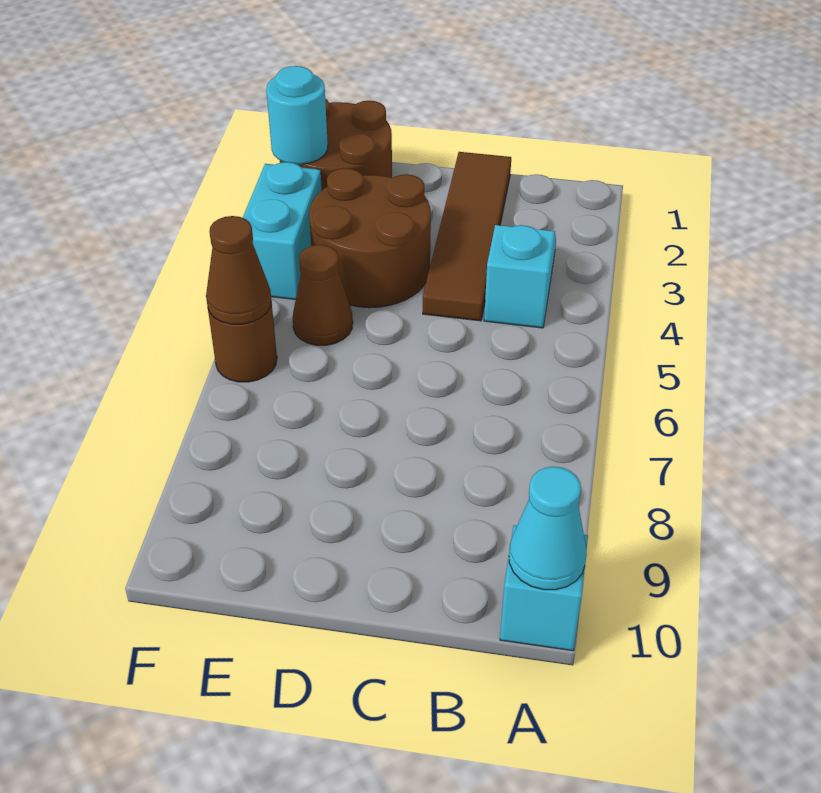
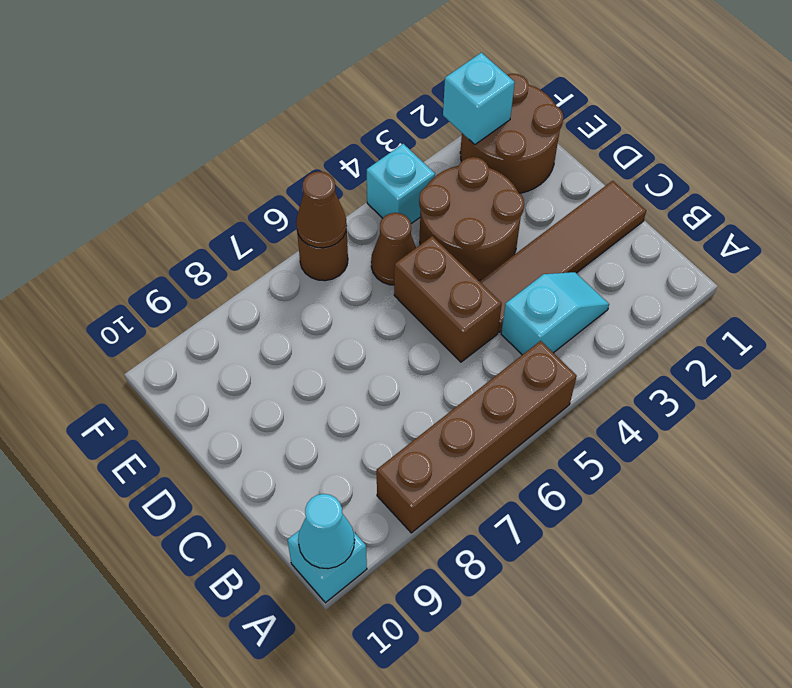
none -> brown 1x4 brick [377,341,577,533]
none -> brown 1x2 brick [394,236,502,362]
cyan 1x1 round brick [266,66,328,164] -> cyan 1x1 brick [443,53,515,145]
cyan 1x2 brick [243,162,322,300] -> cyan 1x1 brick [367,144,435,224]

